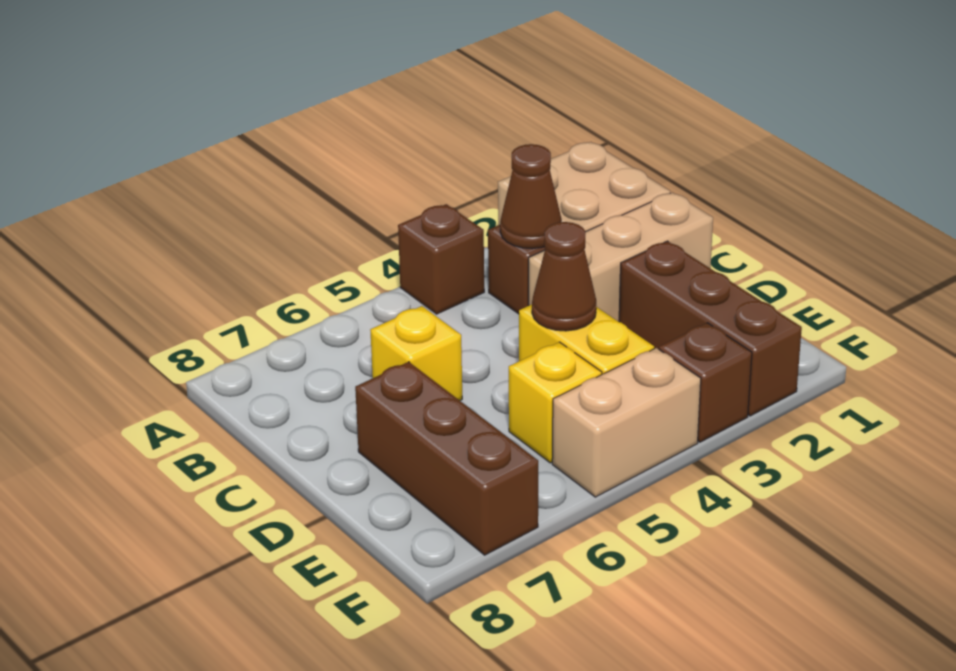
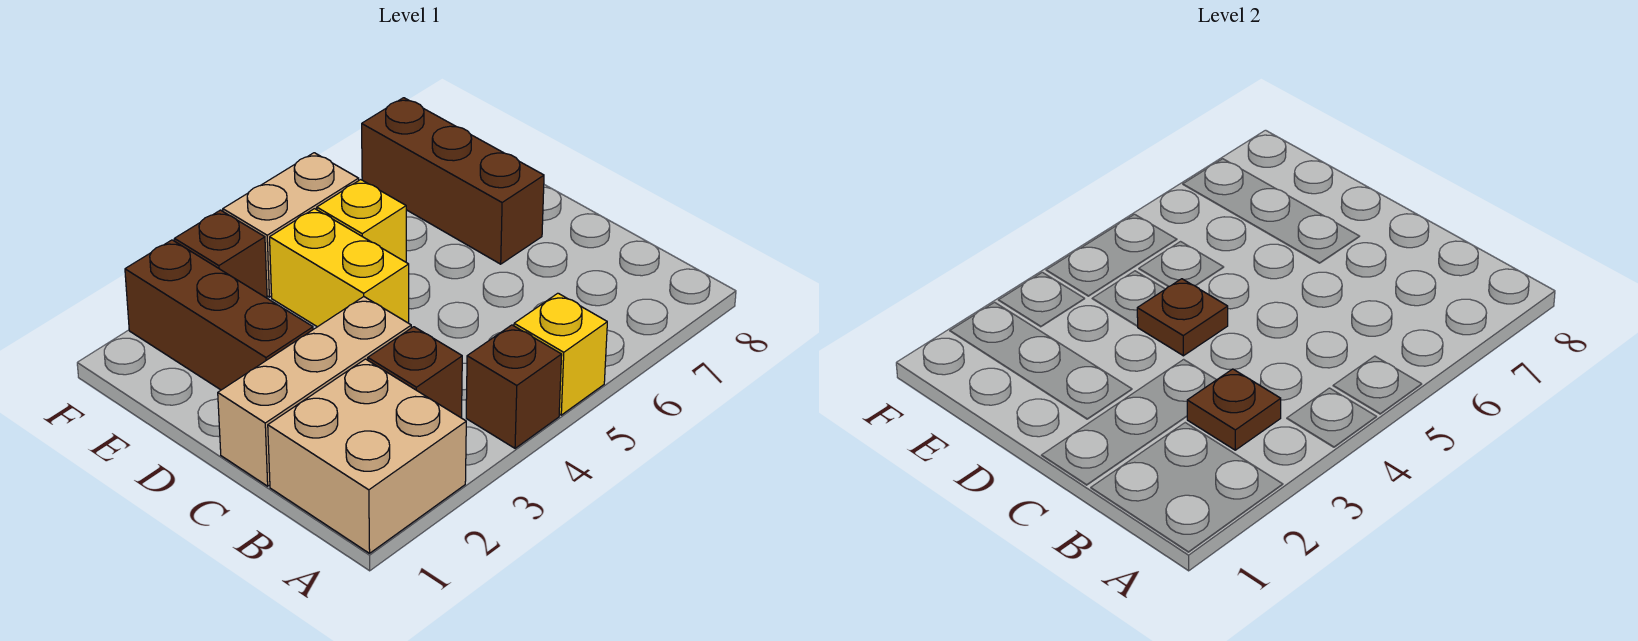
brown 1x1 cone [500,144,562,249] -> brown 1x1 plate [1187,369,1281,450]
yellow 1x1 brick [370,306,462,400] -> yellow 1x1 brick moved to [514,293,607,415]
brown 1x1 cone [532,222,596,331] -> brown 1x1 plate [1137,279,1228,356]

